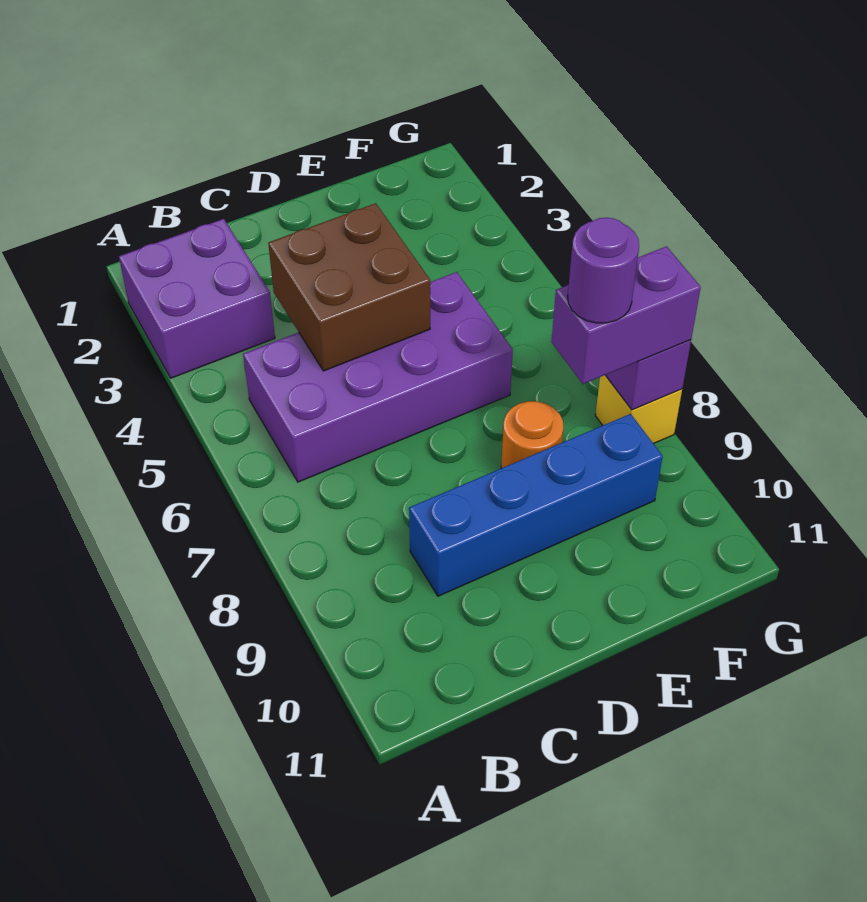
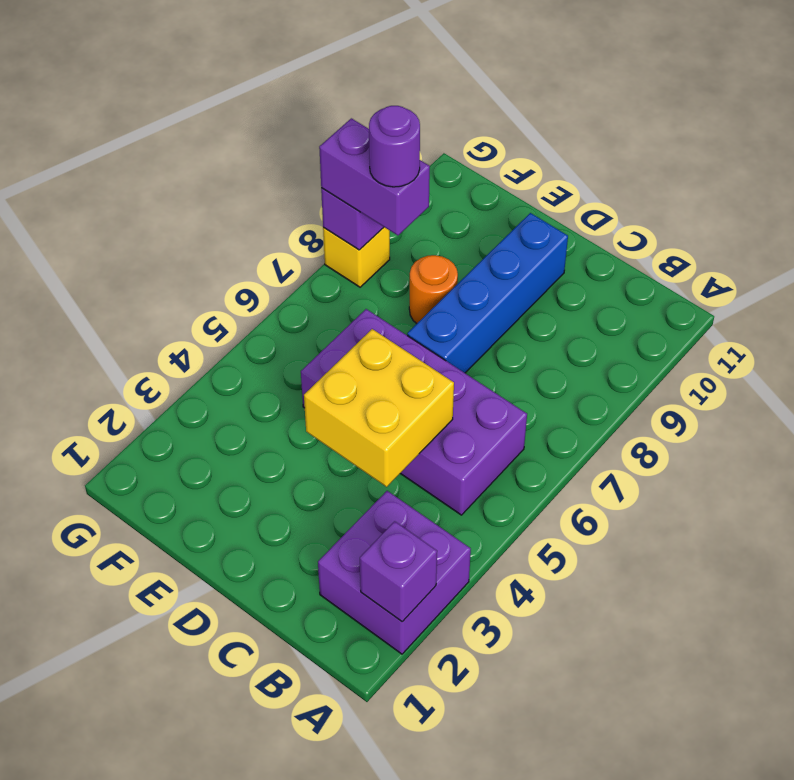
none -> purple 1x1 brick [360,521,437,622]
brown 2x2 brick [268,203,430,371] -> yellow 2x2 brick [304,329,454,487]
blue 1x4 brick [409,414,663,596] -> blue 1x4 brick turned to [407,213,568,373]

